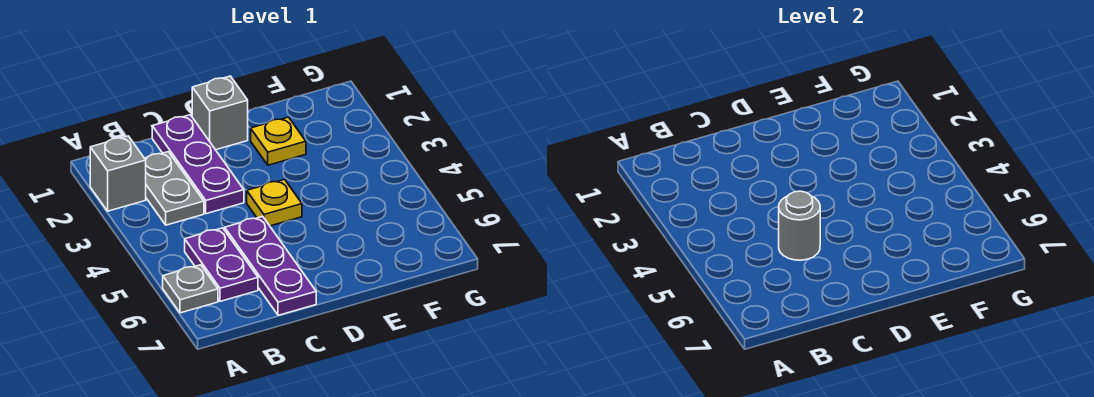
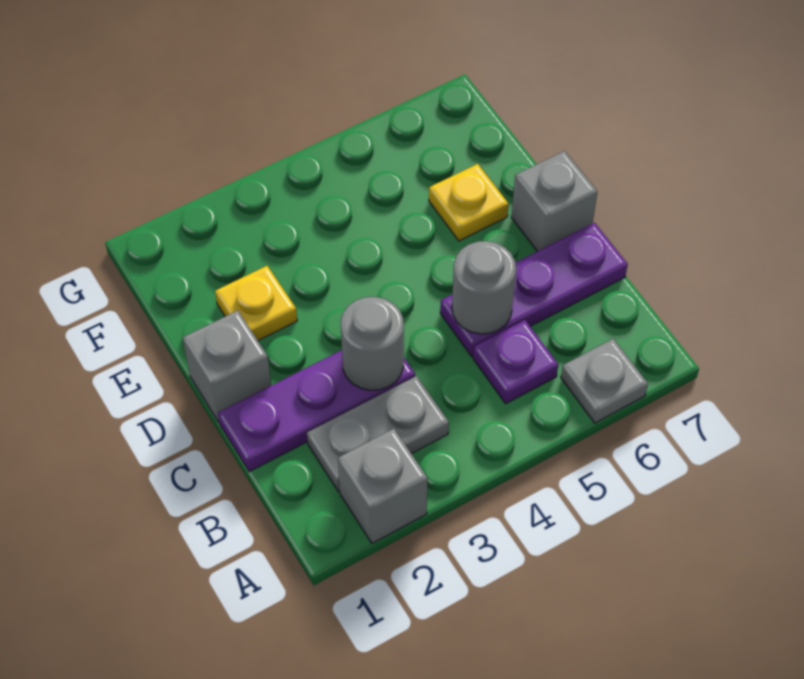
purple 1x2 plate [185,228,258,301] -> purple 1x1 plate [473,320,558,403]
none -> grey 1x1 round brick [341,297,404,390]
yellow 1x1 plate [247,180,302,226] -> yellow 1x1 plate moved to [429,164,508,241]
none -> grey 1x1 brick [511,151,597,251]

